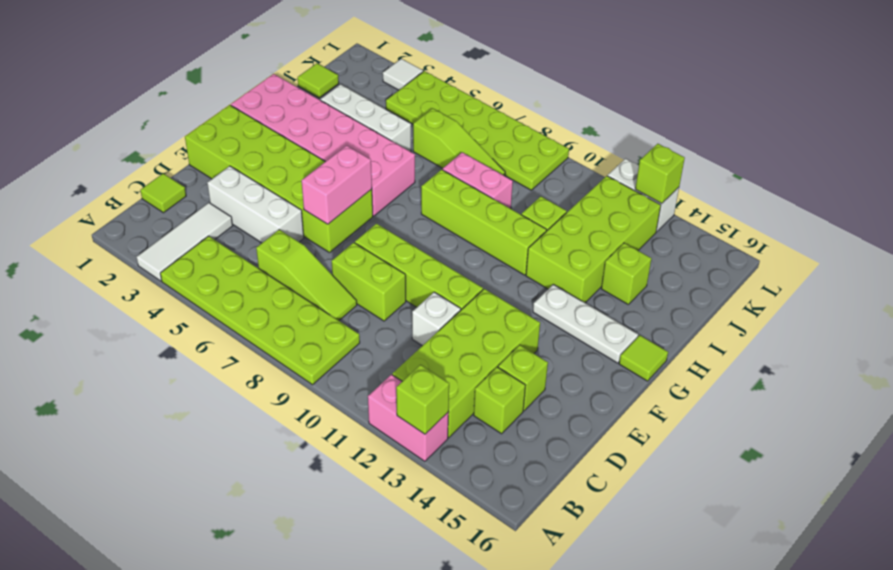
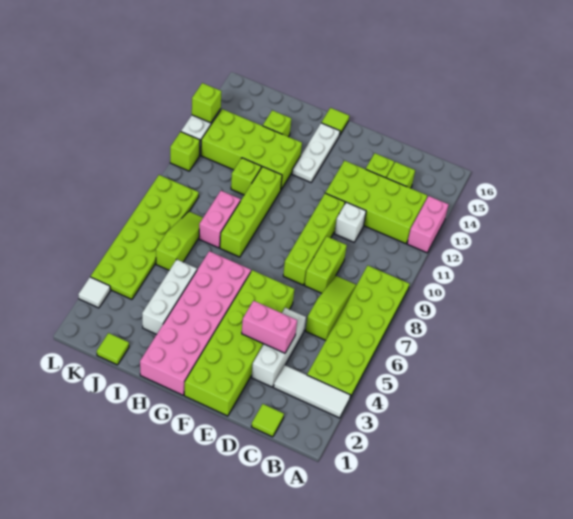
lime 1x1 brick [396,365,449,434] -> lime 1x1 brick moved to [170,132,200,171]
pink 1x2 brick [302,145,372,224] -> pink 1x2 brick moved to [242,301,297,353]

